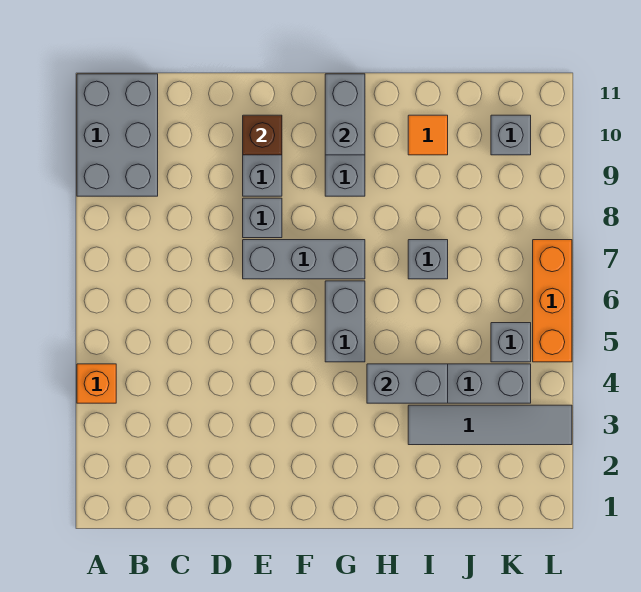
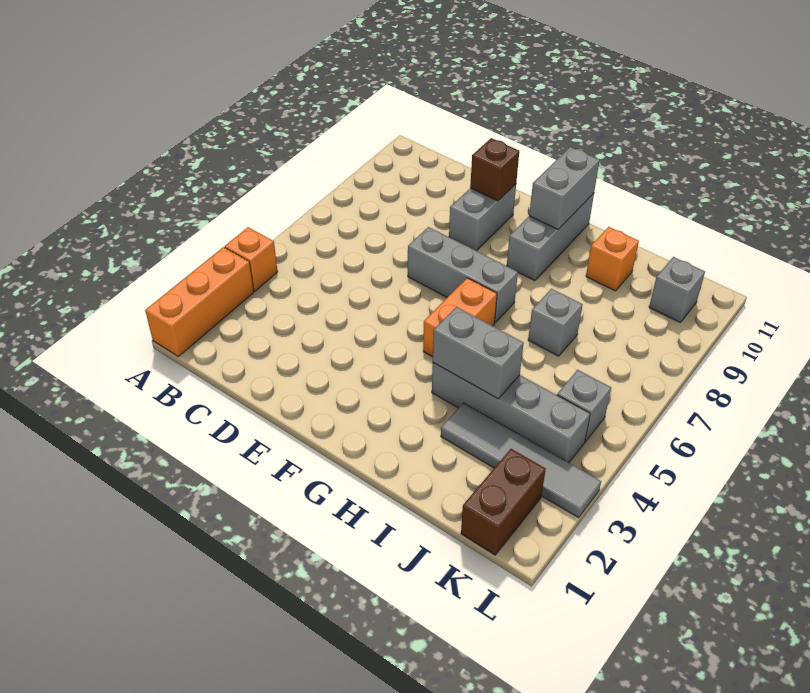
grey 2x3 brick [77,74,158,196] -> none
grey 1x1 brick [243,198,282,238] -> none
grey 1x2 brick [325,281,365,362] -> orange 1x2 brick [423,278,497,357]
orange 1x1 tile [408,115,448,155] -> orange 1x1 brick [586,227,639,291]
none -> brown 1x2 brick [461,449,546,555]
orange 1x3 brick [533,240,572,362] -> orange 1x3 brick moved to [145,247,254,357]

